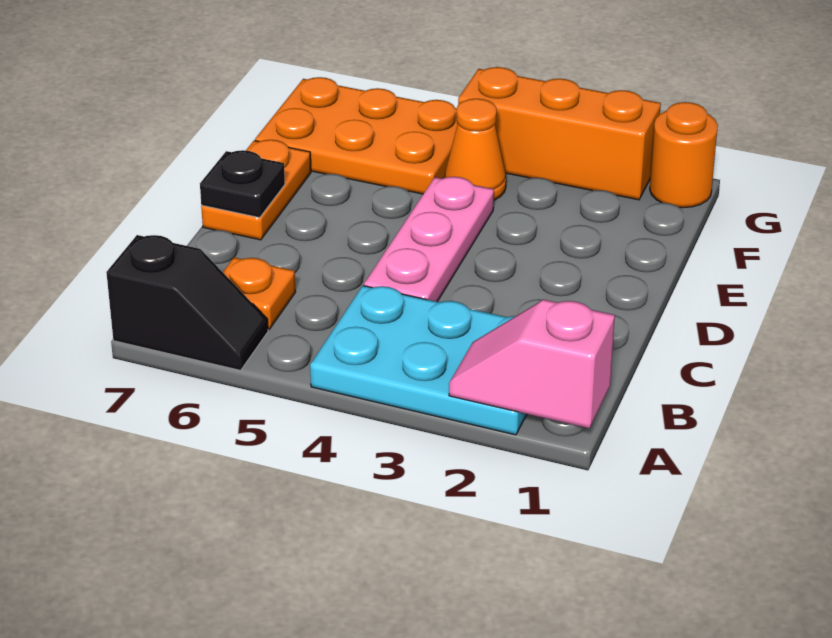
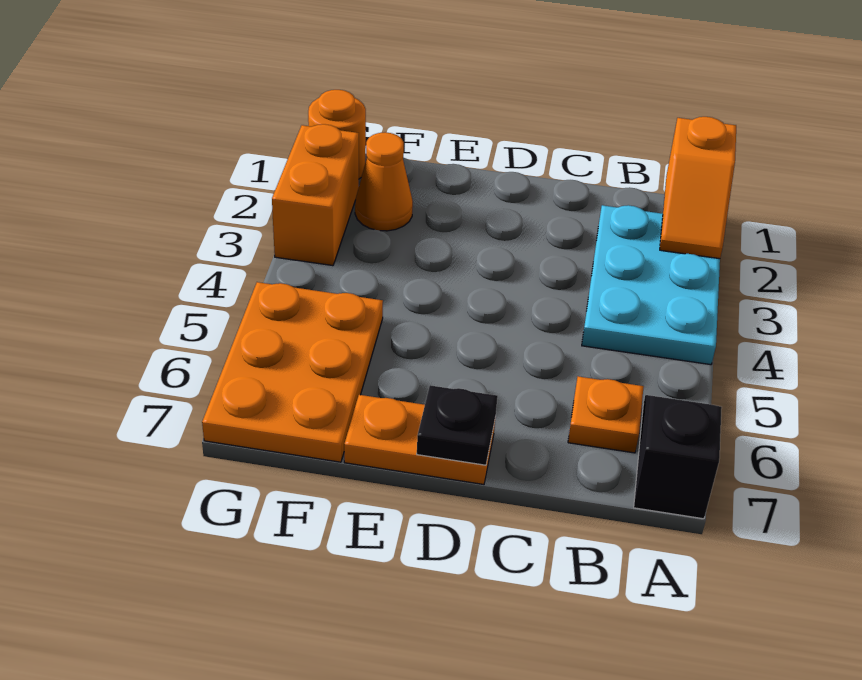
pink 1x2 slope [449,300,615,428] -> orange 1x2 slope [660,117,736,259]
pink 1x3 plate [364,177,494,302] -> none
orange 1x1 cone [444,99,506,200] -> orange 1x1 cone moved to [355,132,413,231]
orange 1x3 brick [458,67,661,200] -> orange 1x2 brick [272,124,359,266]

